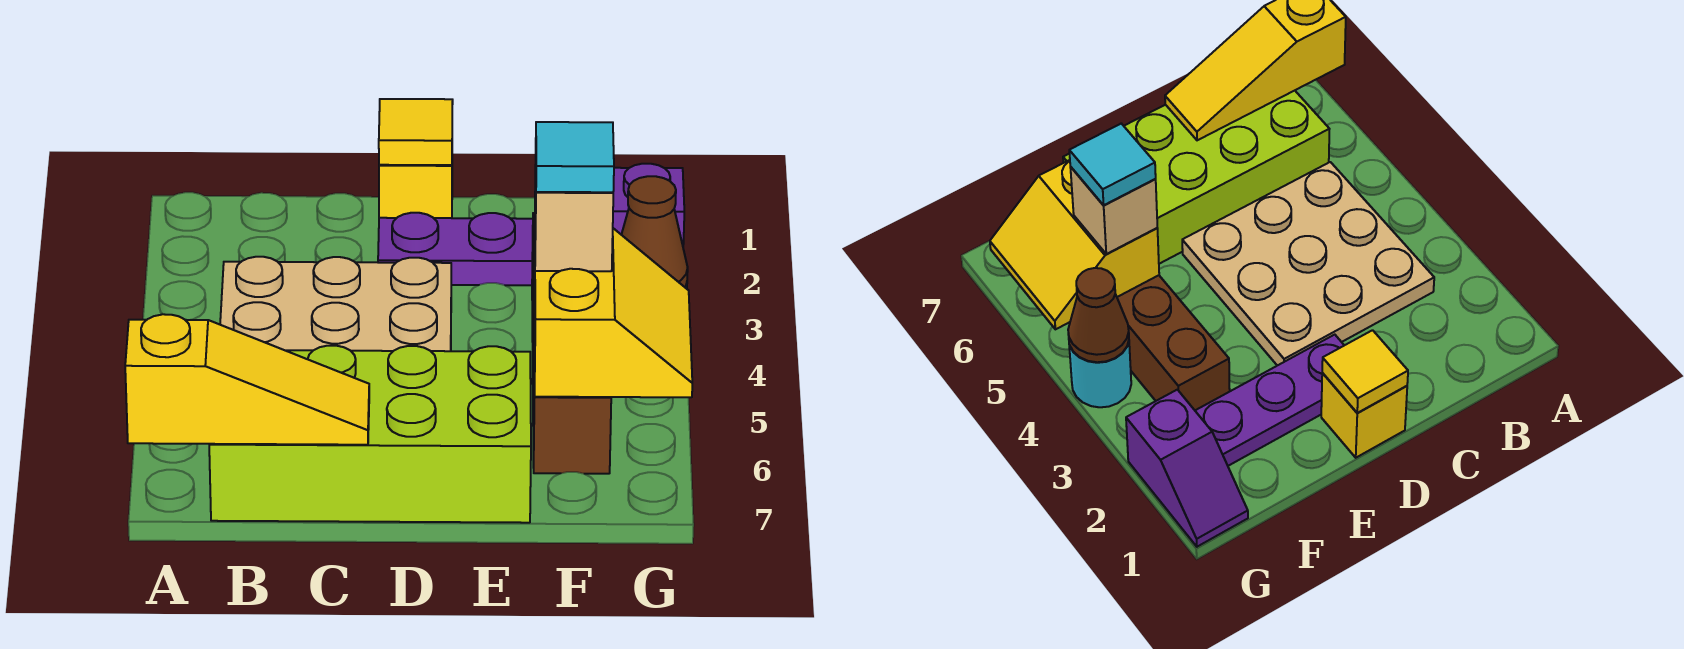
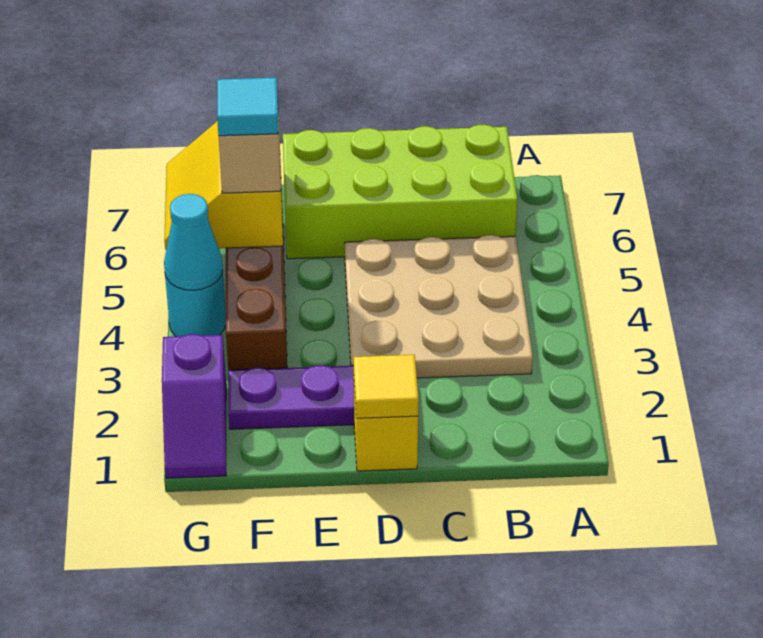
yellow 1x3 slope [125,314,369,445] -> none
brown 1x1 cone [621,176,688,287] -> cyan 1x1 cone [164,194,223,290]

